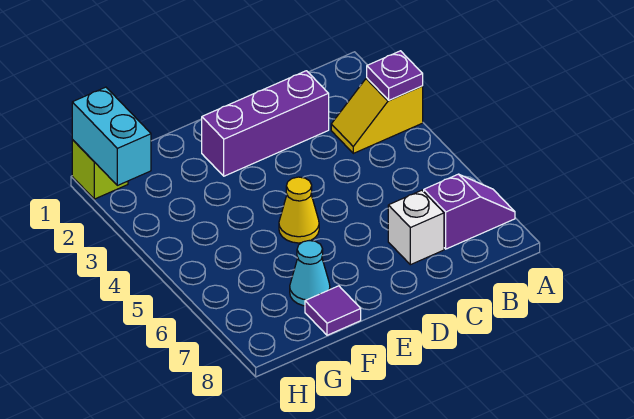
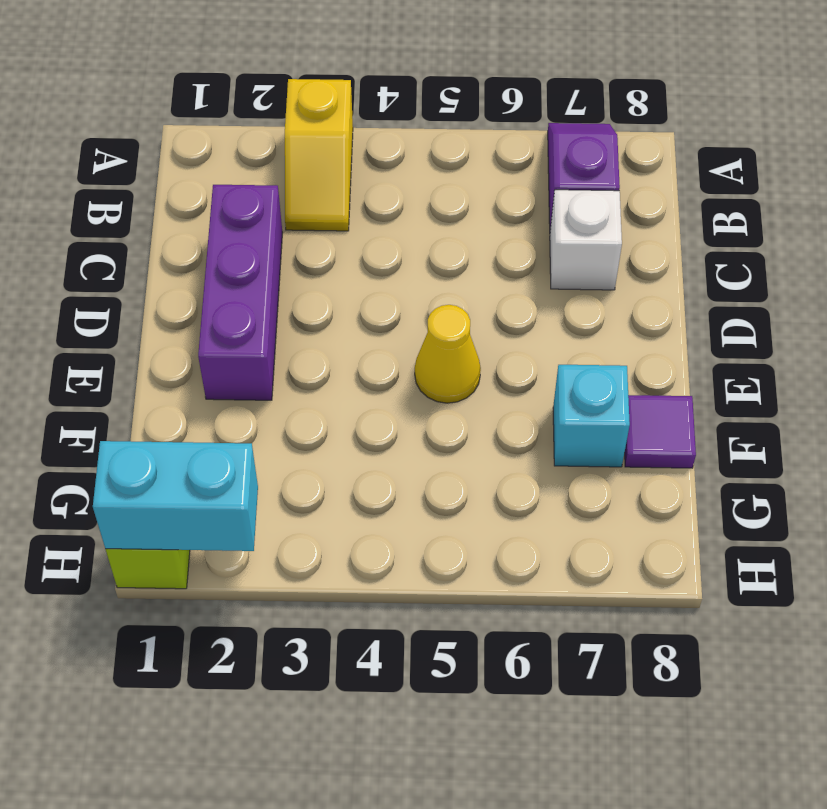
purple 1x1 plate [367,51,423,100] -> none
cyan 1x1 cone [290,241,330,306] -> cyan 1x1 brick [553,365,630,467]

